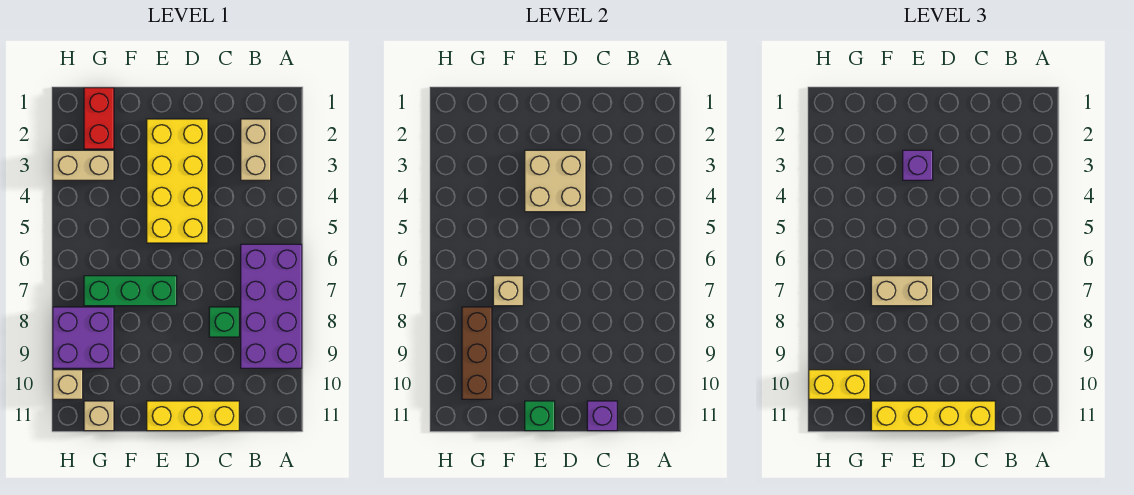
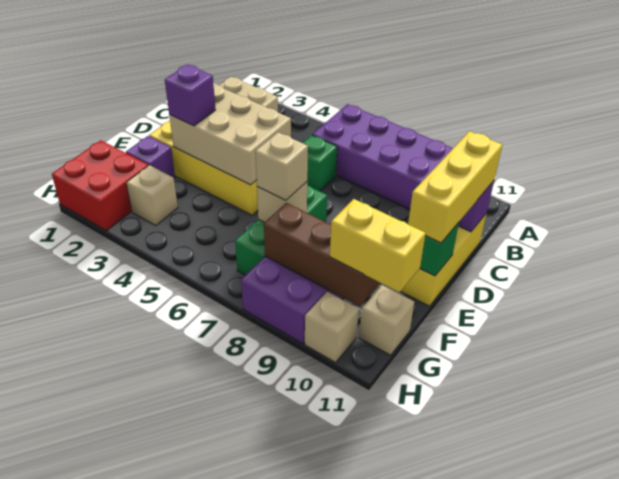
green 1x1 brick [209,307,239,337] -> green 1x1 brick moved to [303,135,337,191]
yellow 1x4 brick [871,401,995,431] -> yellow 1x3 brick [408,131,502,243]
tan 2x2 brick [525,150,586,212] -> tan 2x3 brick [169,84,291,185]
tan 1x2 brick [871,276,933,306] -> tan 1x1 brick [255,132,308,200]
none -> purple 1x1 brick [126,136,175,178]
red 1x2 brick [84,88,114,149] -> red 2x2 brick [52,140,148,231]
tan 1x2 brick [53,150,114,180] -> tan 1x1 brick [127,165,178,226]
yellow 1x2 brick [809,370,870,399] -> yellow 1x2 brick turned to [330,199,426,292]

